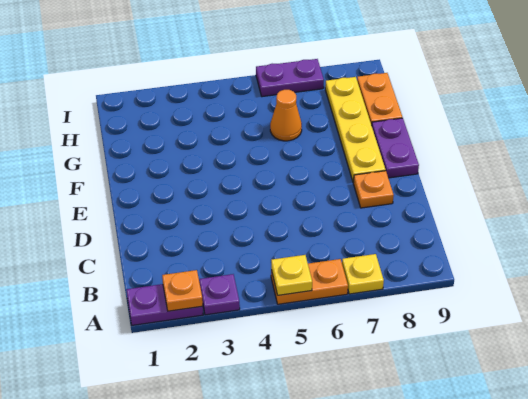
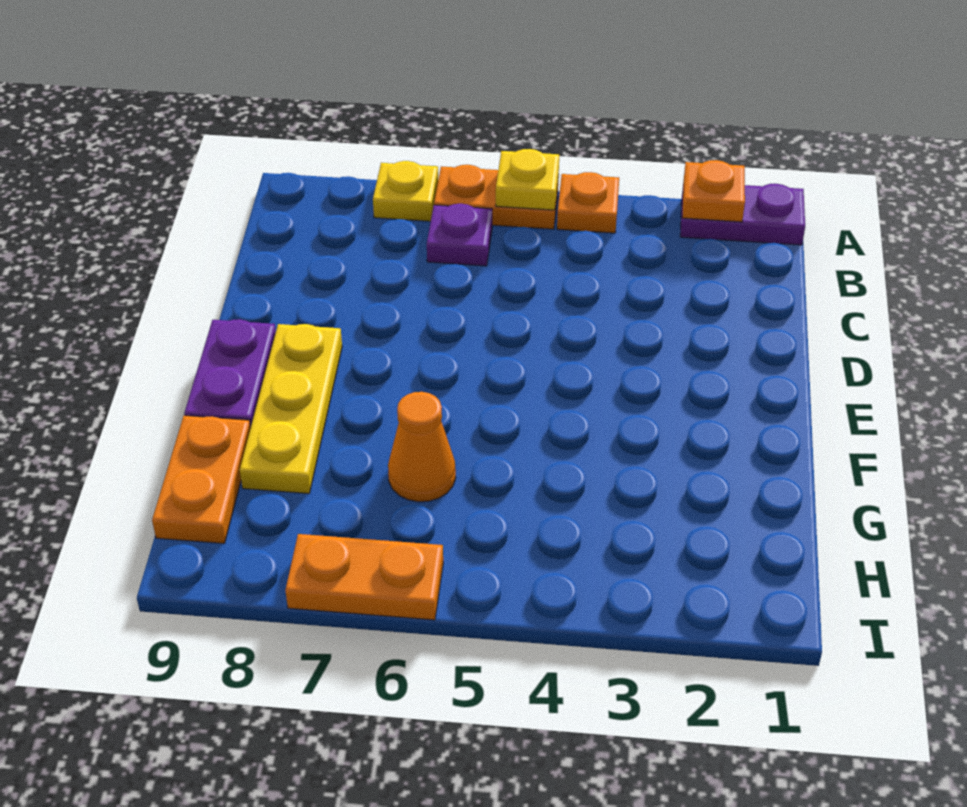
purple 1x1 plate [199,274,240,315] -> purple 1x1 plate moved to [427,204,492,266]
orange 1x1 plate [353,171,394,208] -> orange 1x1 plate moved to [557,172,619,233]
yellow 1x4 plate [325,77,385,183] -> yellow 1x3 plate [240,324,342,494]
purple 1x2 plate [256,59,324,97] -> orange 1x2 plate [285,534,443,620]

